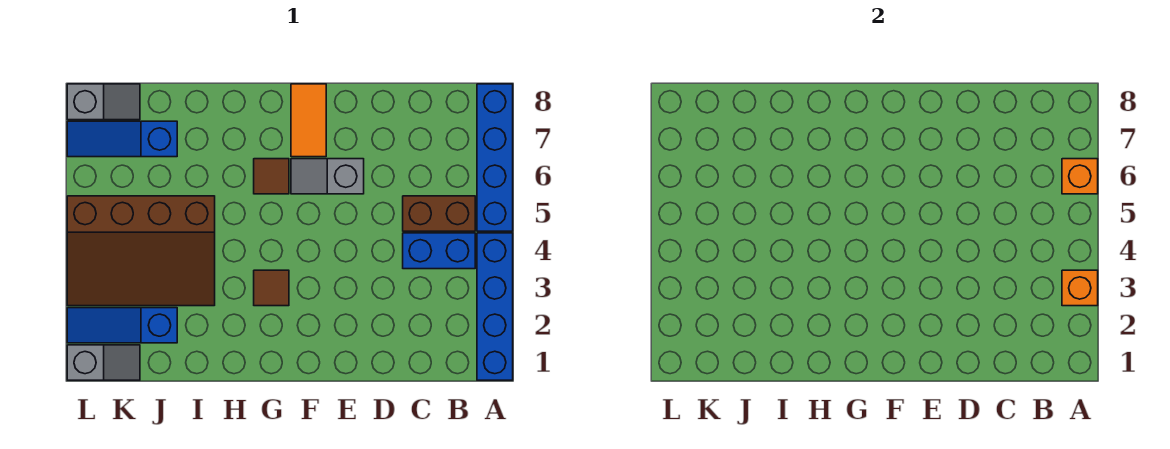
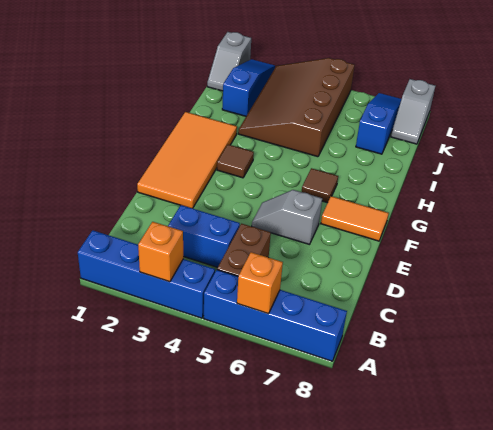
blue 1x2 brick [403,233,475,269] -> blue 1x2 brick turned to [168,205,240,267]
none -> orange 2x4 tile [137,112,237,208]
grey 1x2 slope [291,159,364,194] -> grey 1x2 slope turned to [252,190,322,245]

